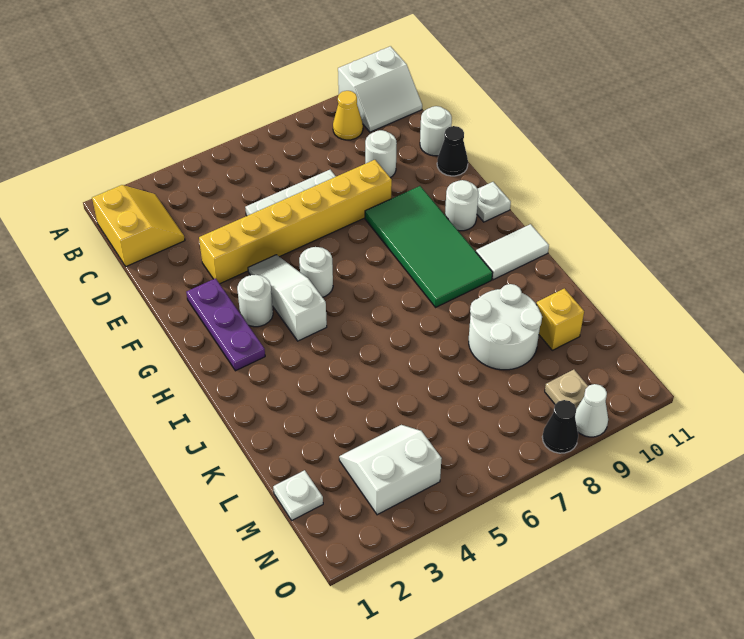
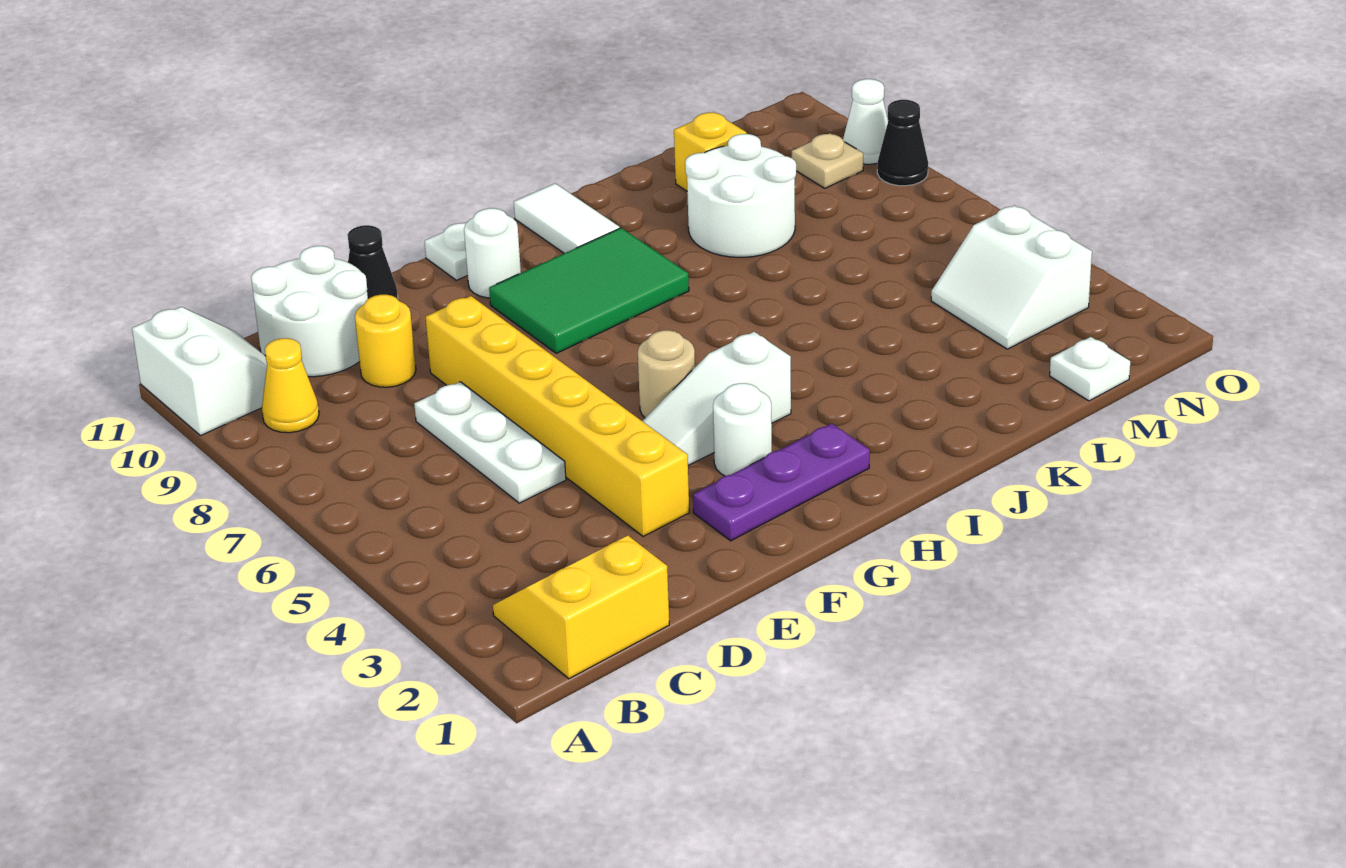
white 1x1 round brick [365,130,397,178] -> yellow 1x1 round brick [355,295,416,387]
white 1x1 round brick [420,106,452,156] -> white 2x2 round brick [251,246,368,377]
green 2x4 tile [365,186,493,307] -> green 2x3 tile [489,228,689,353]
white 1x1 round brick [299,247,333,297] -> tan 1x1 round brick [638,330,695,418]

